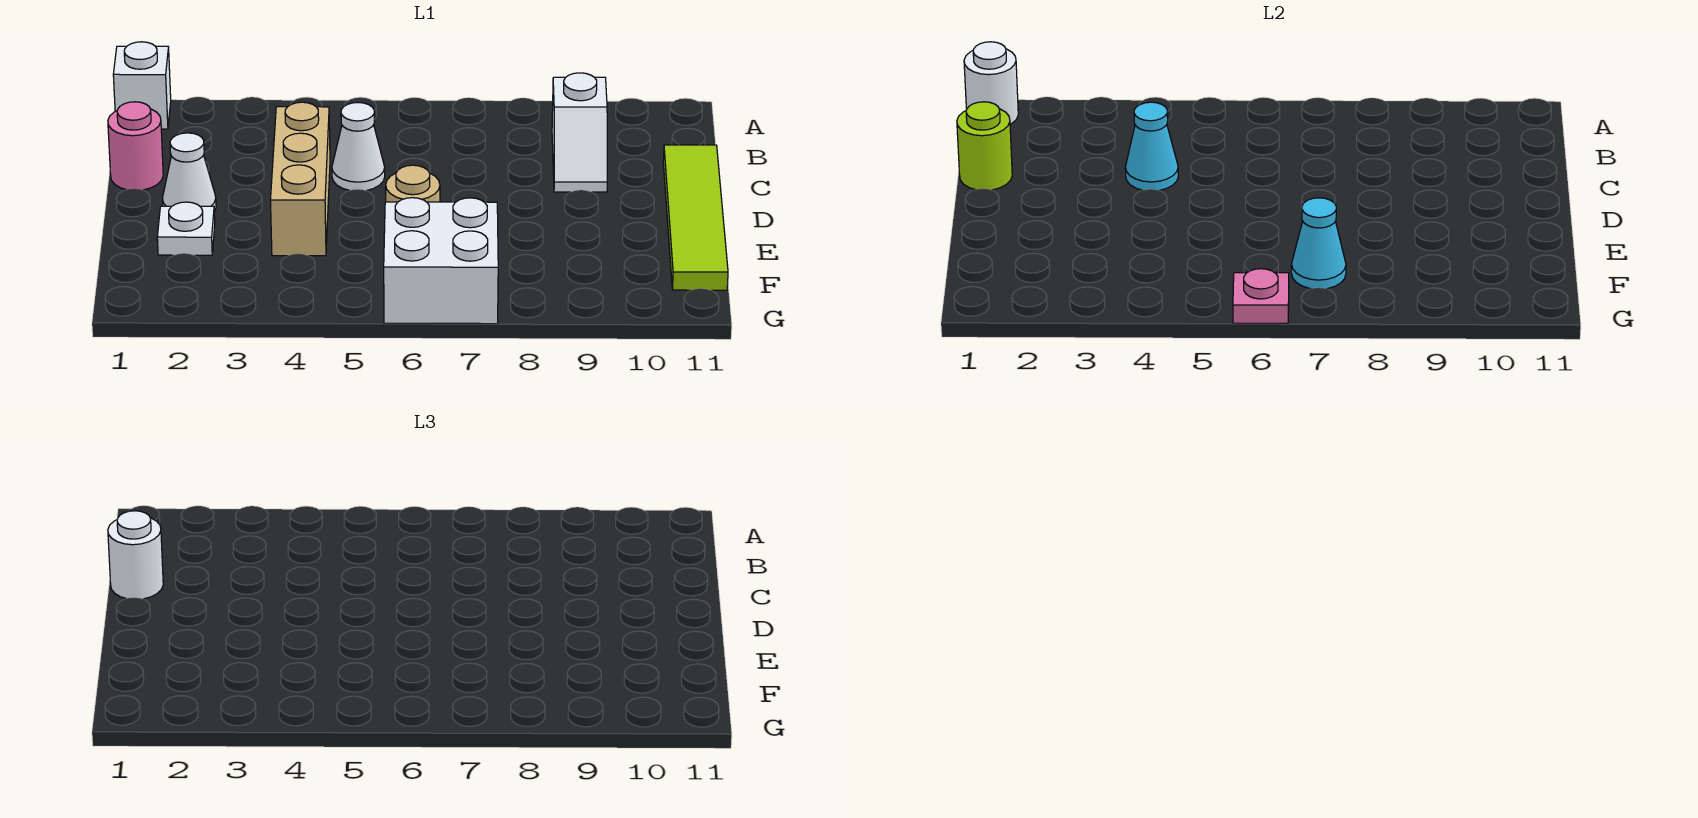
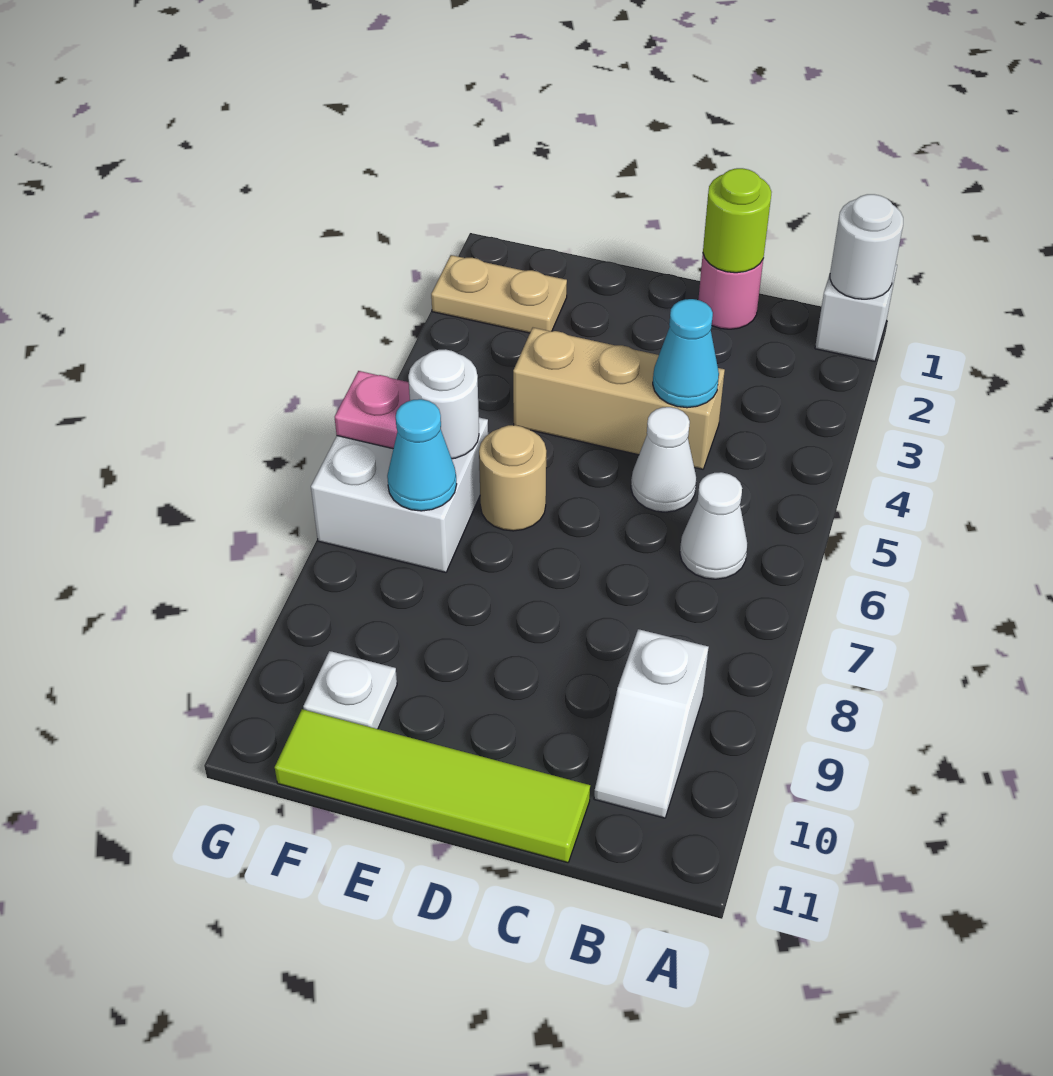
white 1x2 slope [552,73,607,192] -> white 1x2 slope turned to [594,629,709,818]
white 1x1 round brick [108,511,163,599] -> white 1x1 round brick moved to [408,349,479,459]
white 1x1 cone [162,133,216,212] -> white 1x1 cone moved to [680,472,748,579]
white 1x1 plate [157,202,215,255] -> white 1x1 plate moved to [303,651,397,729]
none -> tan 1x2 plate [431,255,567,333]

